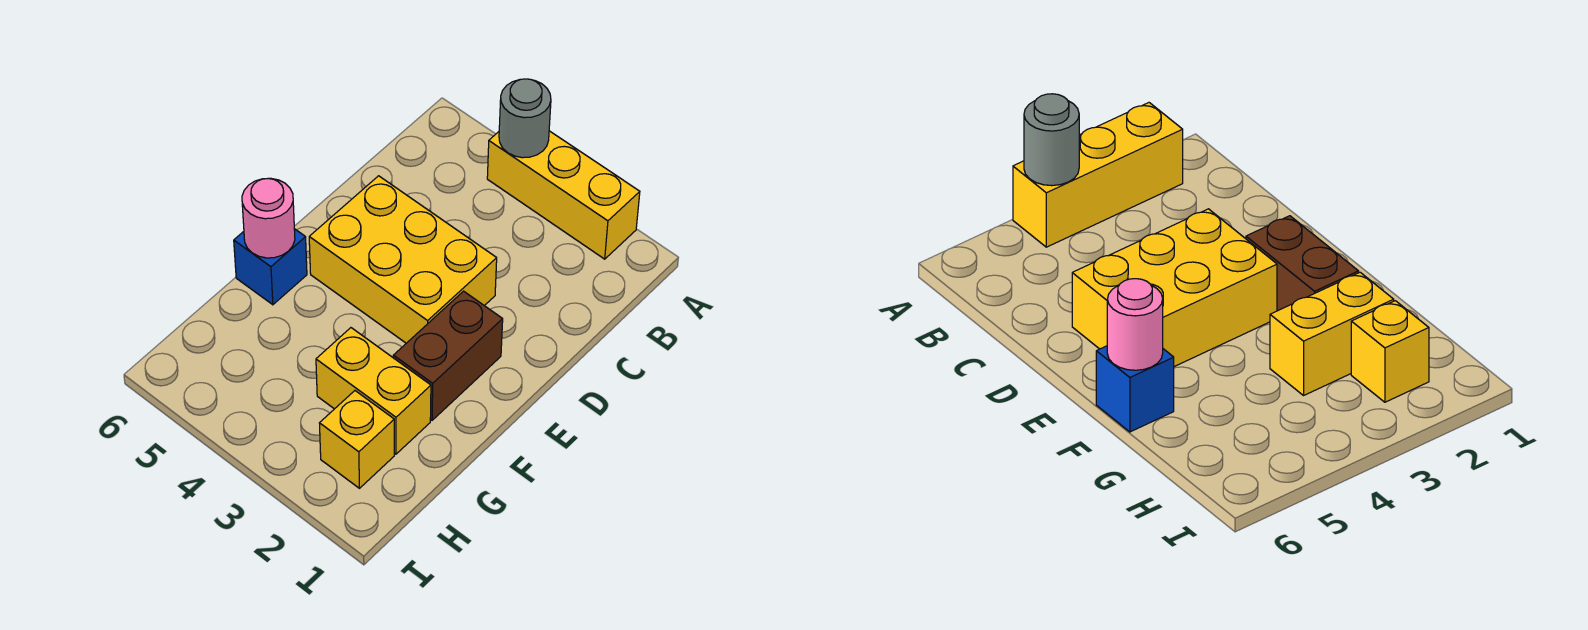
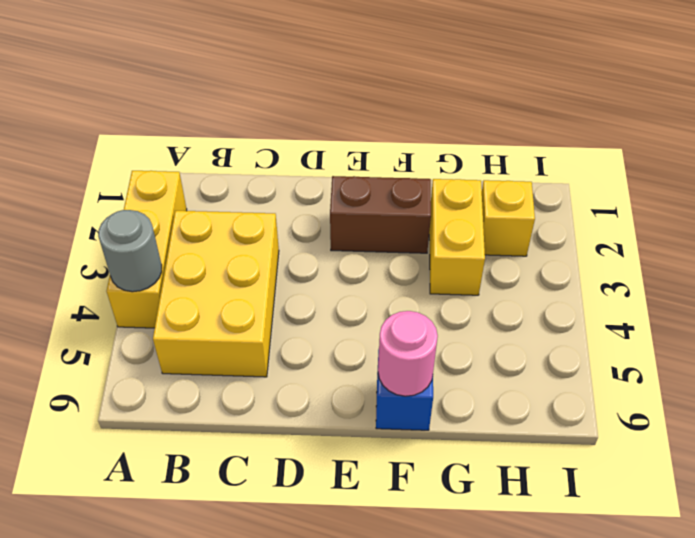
yellow 2x3 brick [309,176,497,343] -> yellow 2x3 brick moved to [153,211,279,377]

